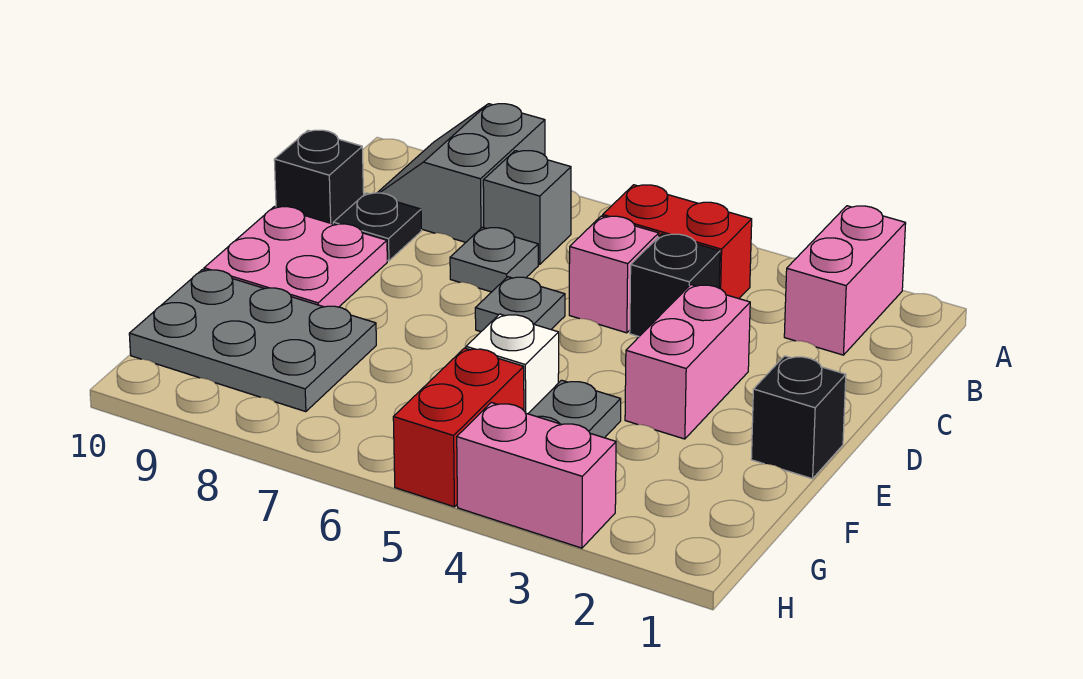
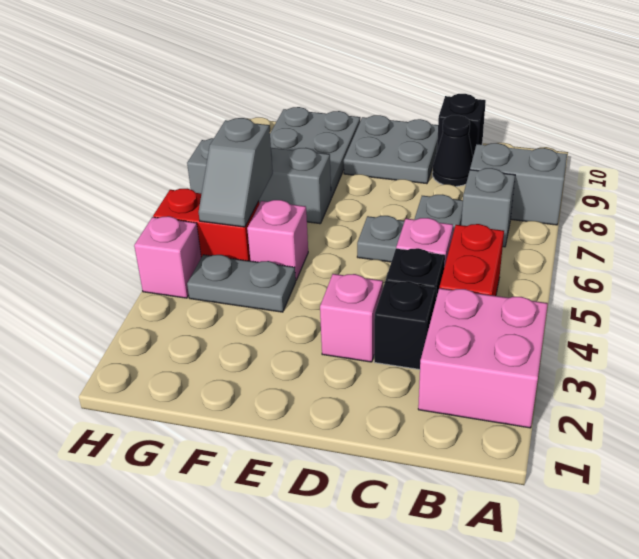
pink 1x2 brick [784,206,906,355] -> pink 2x2 brick [418,288,548,428]
black 1x1 plate [333,193,421,261] -> black 1x1 cone [433,115,473,186]
pink 1x2 brick [625,285,750,439] -> pink 1x1 brick [320,274,383,362]
pink 2x2 plate [204,207,387,307] -> grey 2x2 plate [344,115,438,184]
black 1x1 brick [751,356,846,479] -> black 1x1 brick moved to [374,281,436,369]
white 1x1 brick [466,314,559,414] -> pink 1x1 brick [247,200,308,280]
none -> grey 1x3 brick [187,138,331,224]
none -> grey 1x2 slope [199,118,273,227]
pink 1x2 brick [457,402,616,548] -> pink 1x1 brick [134,216,201,298]

